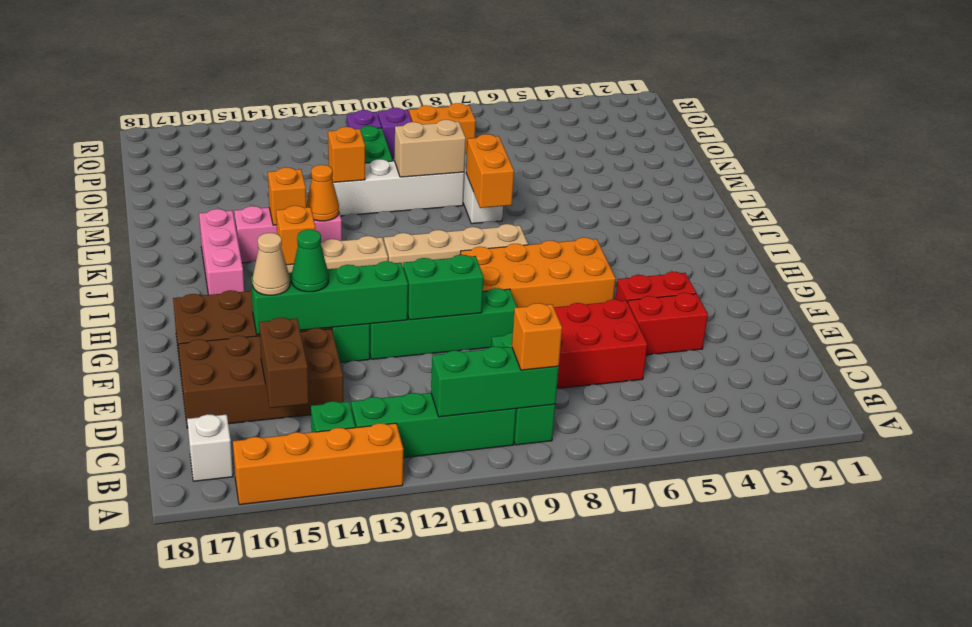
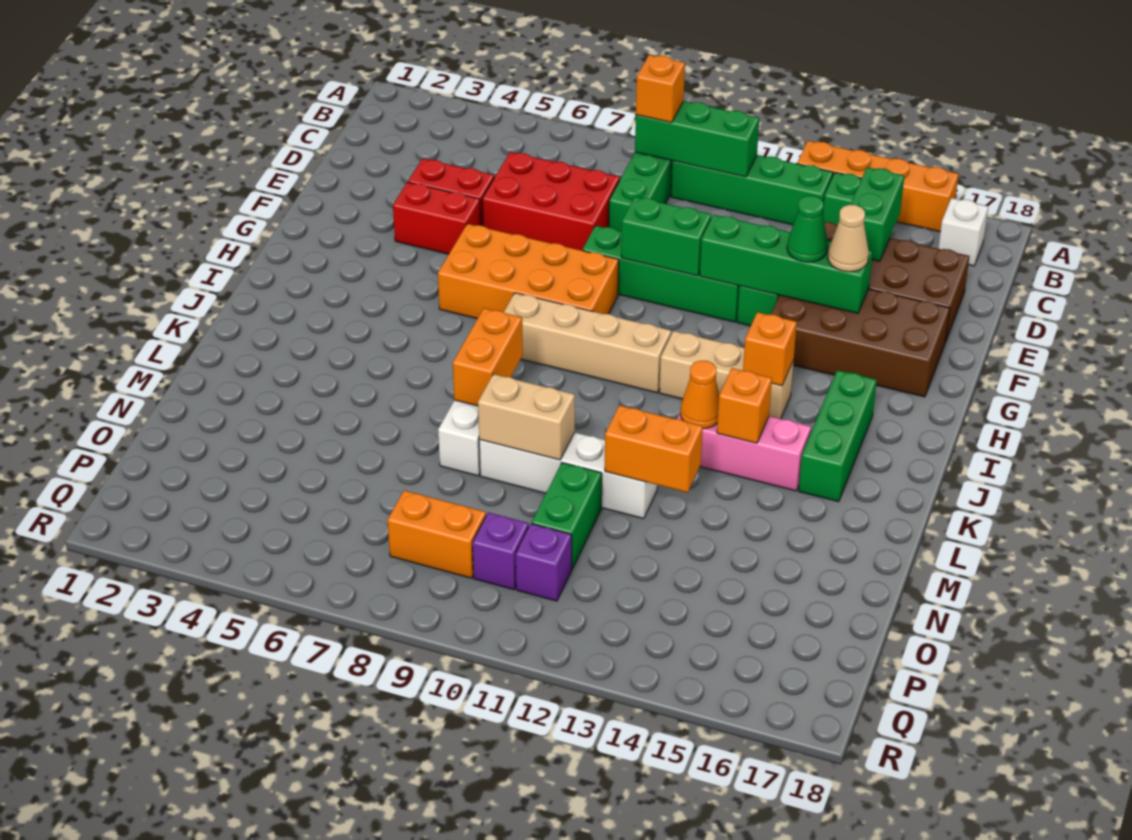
brown 1x2 brick [259,318,309,408] -> green 1x2 brick [850,167,904,261]
pink 1x3 brick [199,209,244,295] -> green 1x3 brick [799,370,877,502]
orange 1x1 brick [328,127,365,183] -> orange 1x2 brick [605,405,703,492]

